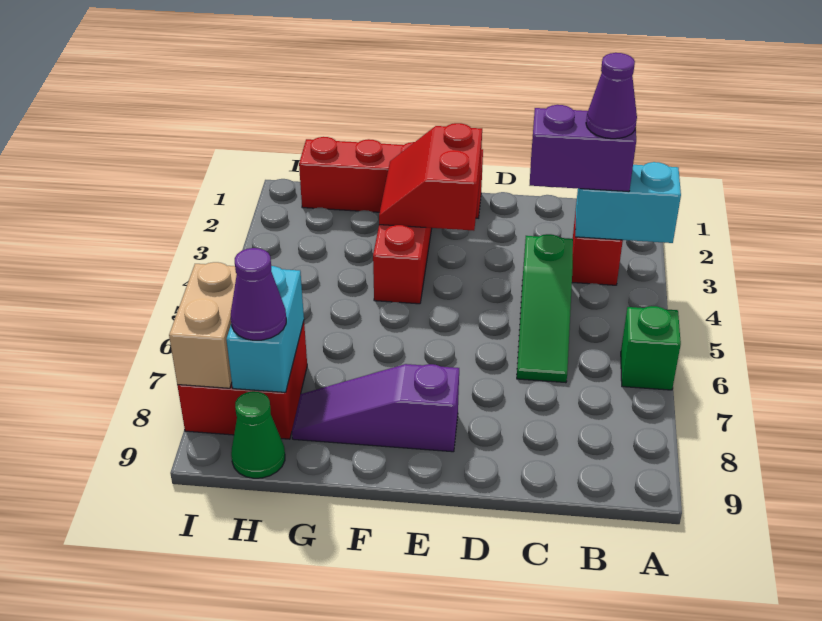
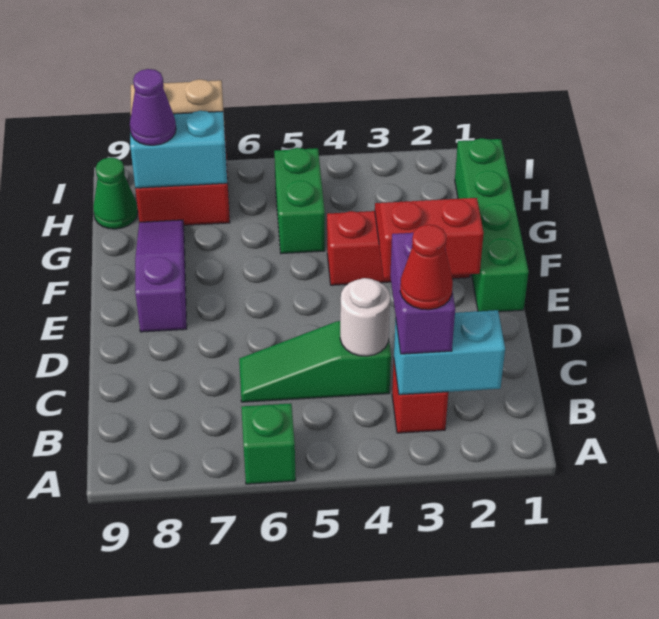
cyan 1x2 brick [575,162,681,243] -> cyan 1x2 brick turned to [394,310,505,395]
purple 1x1 cone [586,53,637,139] -> red 1x1 cone [400,225,453,310]
none -> white 1x1 round brick [340,278,390,356]
red 1x4 brick [299,137,483,218] -> green 1x4 brick [455,138,529,312]
none -> green 1x2 brick [274,148,325,254]

